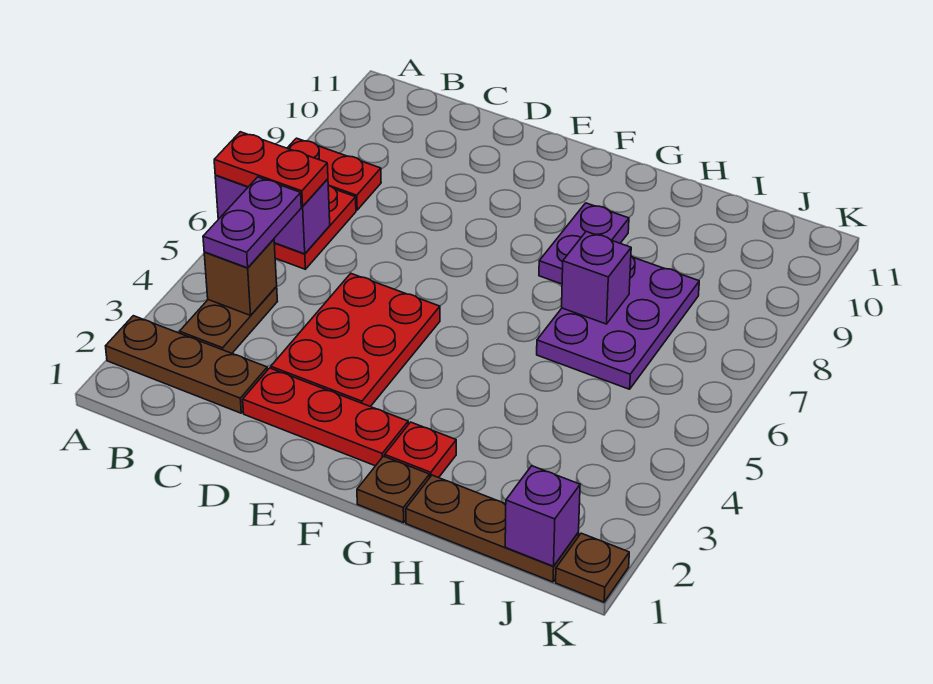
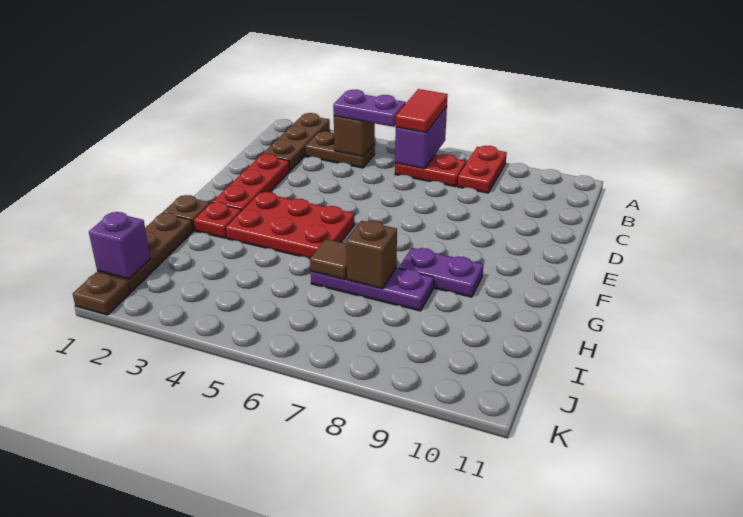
red 1x2 plate [214,132,328,206] -> red 1x2 tile [396,89,448,133]
red 2x3 plate [271,274,440,407] -> red 2x3 plate moved to [226,192,355,259]
purple 2x3 plate [537,256,699,389] -> purple 1x3 plate [311,268,434,311]
none -> brown 1x1 tile [310,239,347,279]
purple 1x1 brick [562,232,631,324] -> brown 1x1 brick [346,221,397,289]

